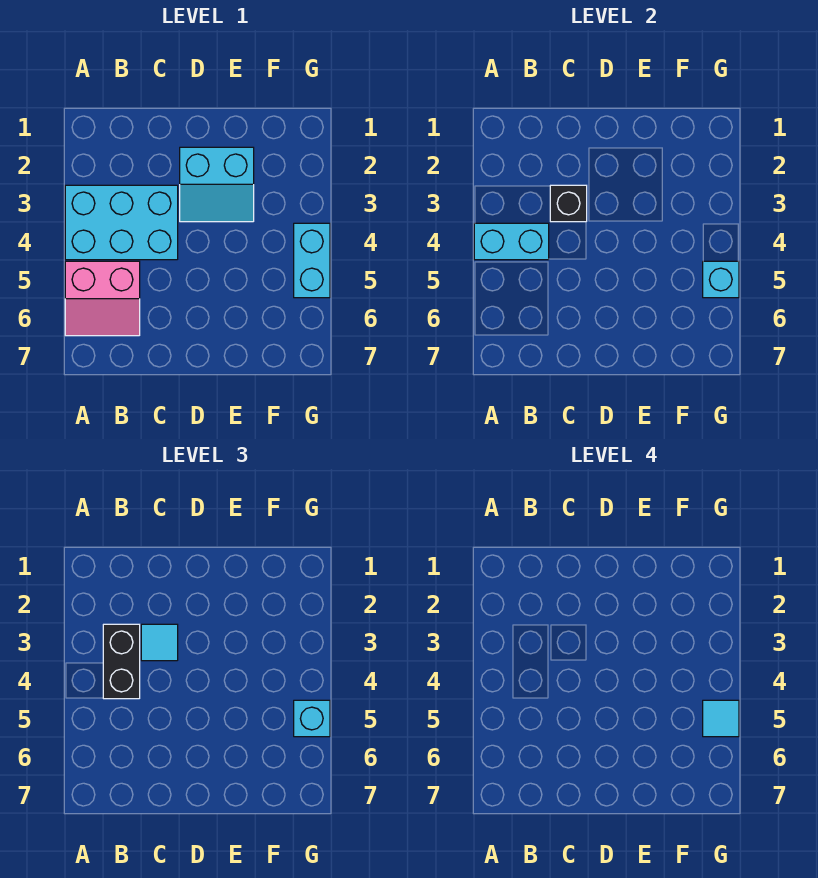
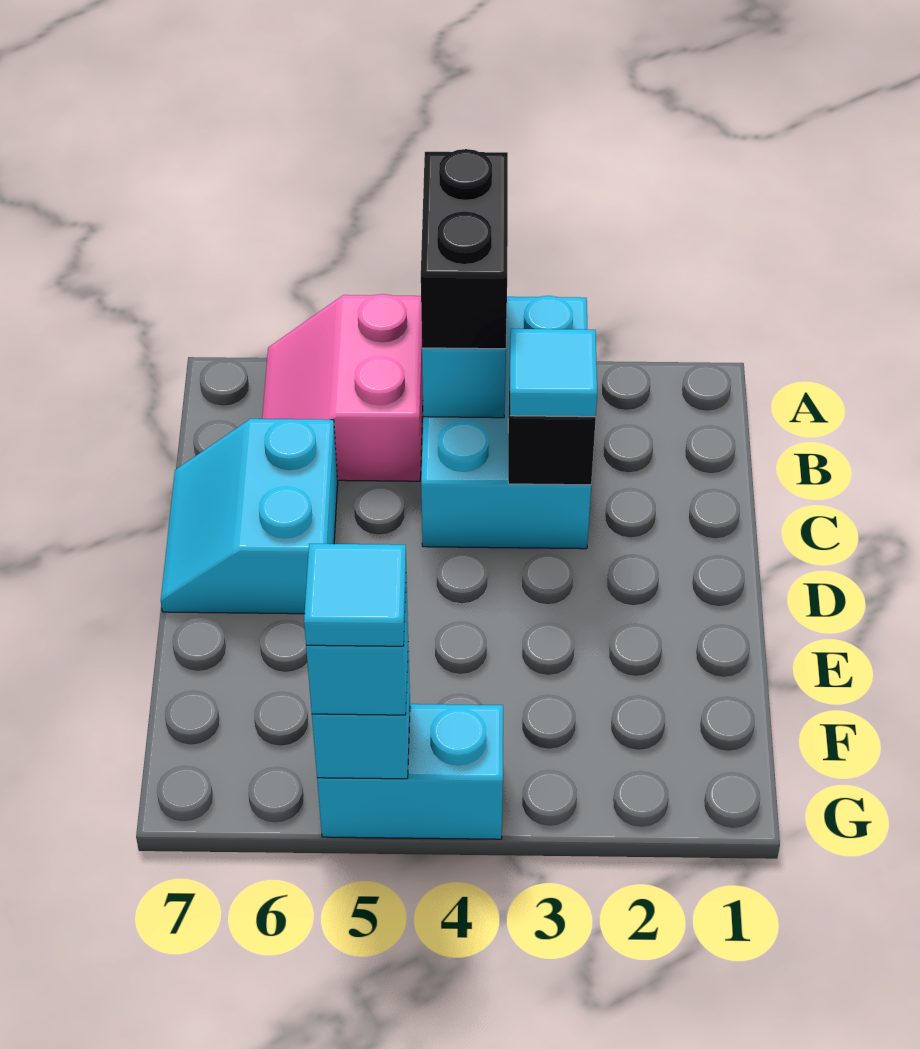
black 1x2 brick [103,624,140,699] -> black 1x2 brick turned to [421,149,508,349]
cyan 2x2 slope [180,147,254,222] -> cyan 2x2 slope moved to [161,419,338,614]

